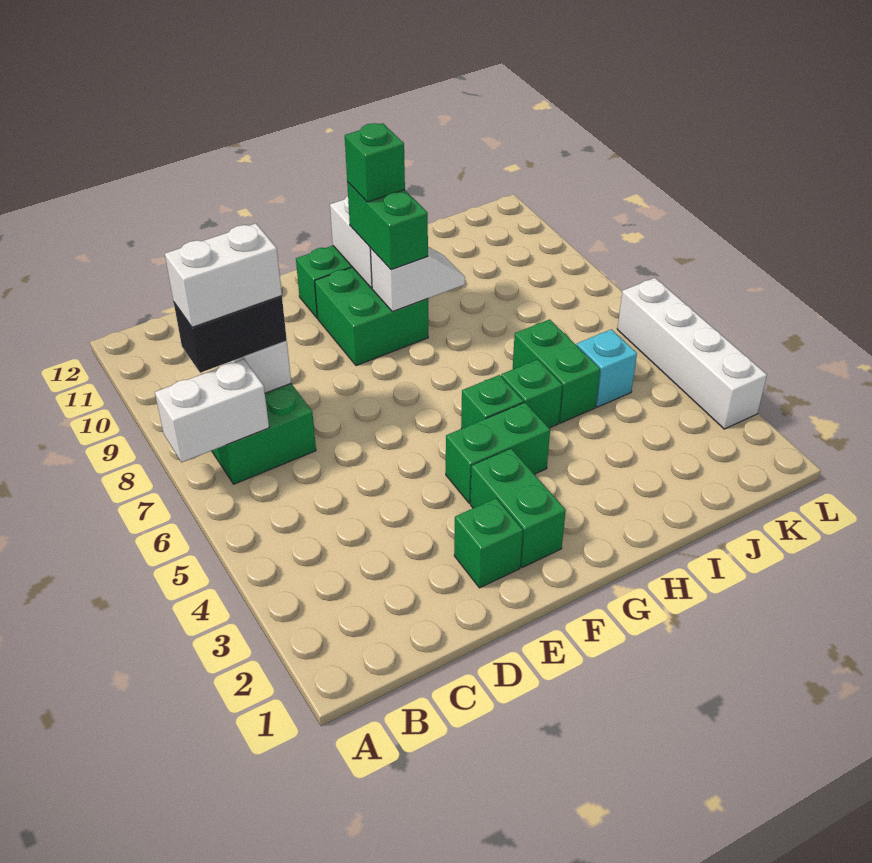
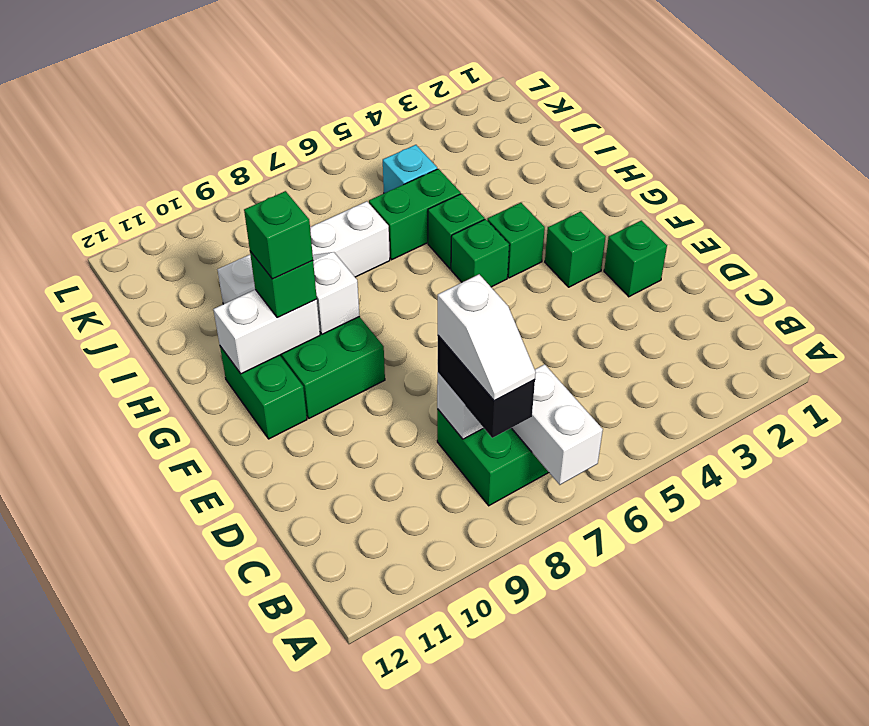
white 1x2 brick [165,223,282,327] -> white 1x2 slope [438,274,536,401]
green 1x2 brick [470,449,566,568] -> green 1x1 brick [545,211,606,287]
green 1x2 brick [446,402,550,503] -> green 1x1 brick [487,203,545,278]
green 1x2 brick [347,182,428,270] -> green 1x1 brick [250,251,317,317]
white 1x4 brick [617,278,767,429] -> white 1x4 brick moved to [218,201,390,304]

